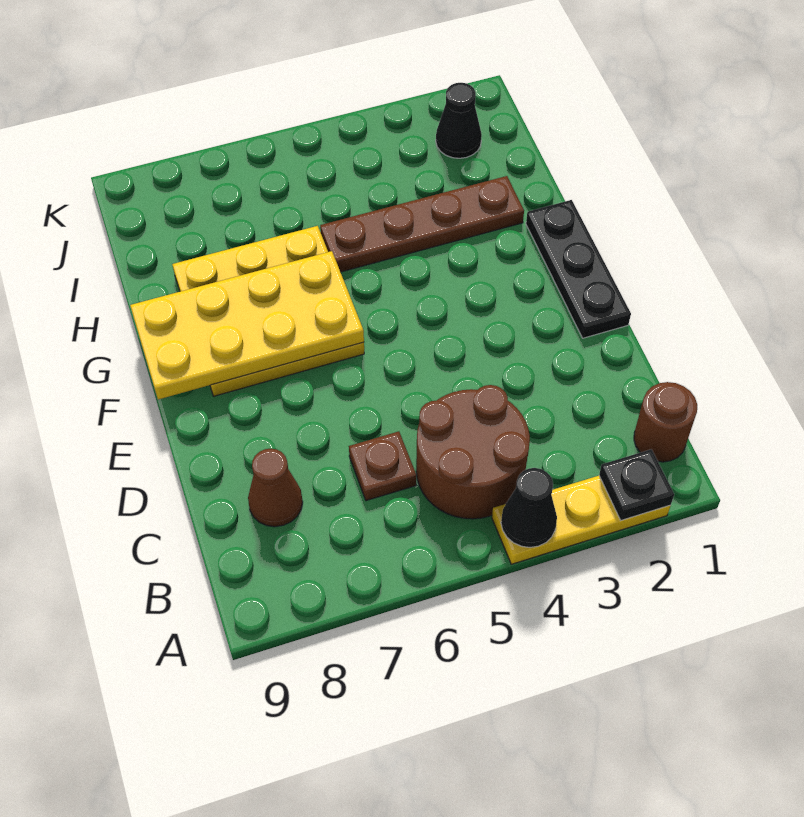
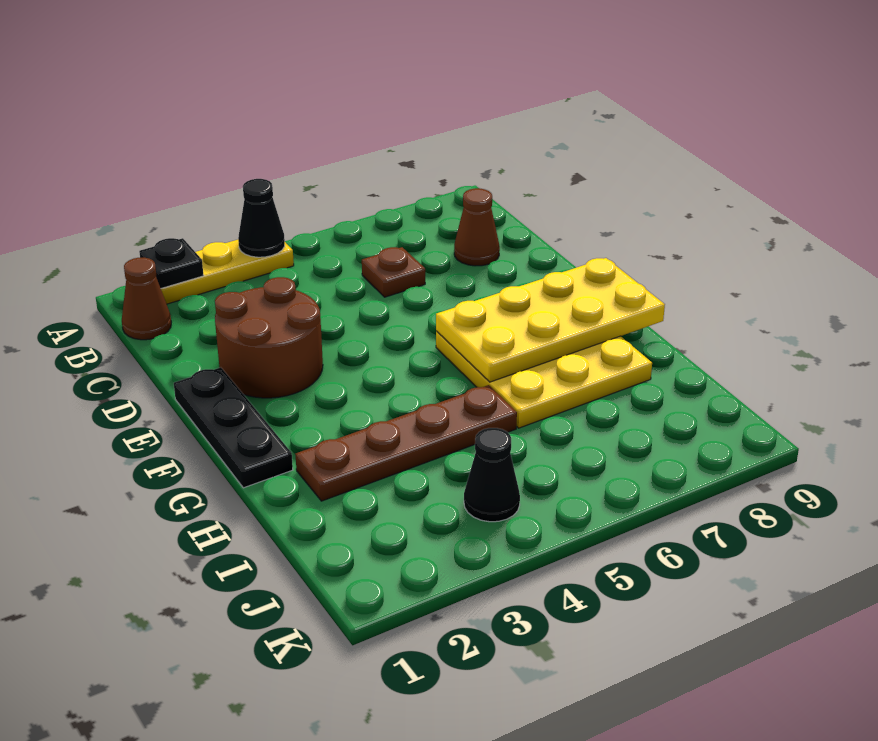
brown 1x1 round brick [634,382,697,462] -> brown 1x1 cone [122,258,171,340]
brown 2x2 round brick [416,385,530,519] -> brown 2x2 round brick moved to [215,277,323,398]
black 1x1 cone [436,83,482,158] -> black 1x1 cone moved to [464,428,520,522]

